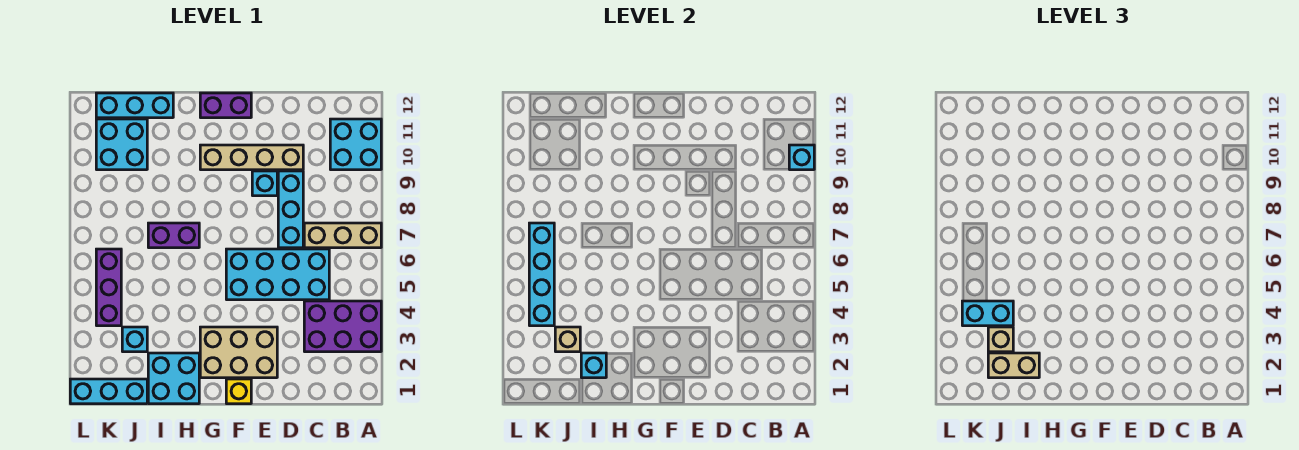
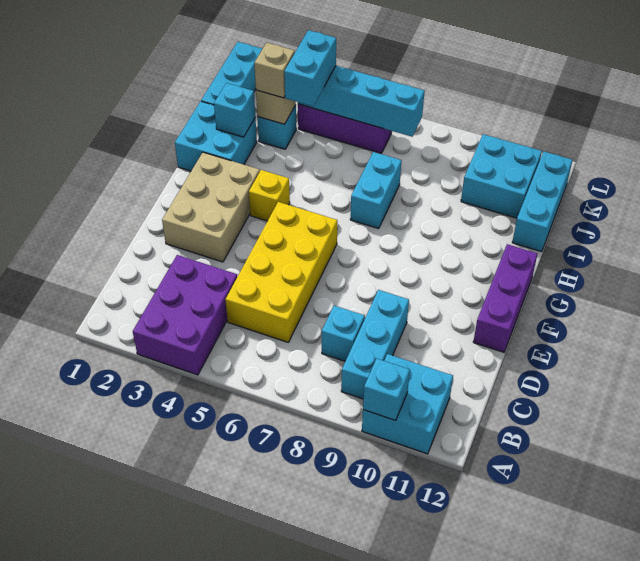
tan 1x3 brick [304,223,381,248] -> none
cyan 2x4 brick [226,249,329,300] -> yellow 2x4 brick [225,202,337,342]
cyan 1x3 brick [278,171,303,248] -> cyan 1x3 brick turned to [341,290,409,399]
tan 1x4 brick [200,145,303,170] -> none
cyan 1x1 brick [252,171,277,196] -> cyan 1x1 brick moved to [322,306,365,361]
yellow 1x1 brick [226,379,251,404] -> yellow 1x1 brick moved to [249,170,290,221]
purple 1x2 brick [200,93,251,118] -> purple 1x3 brick [473,244,537,352]
purple 1x2 brick [148,223,199,248] -> cyan 1x2 brick [350,152,401,229]
tan 1x2 brick [988,353,1039,378] -> none

